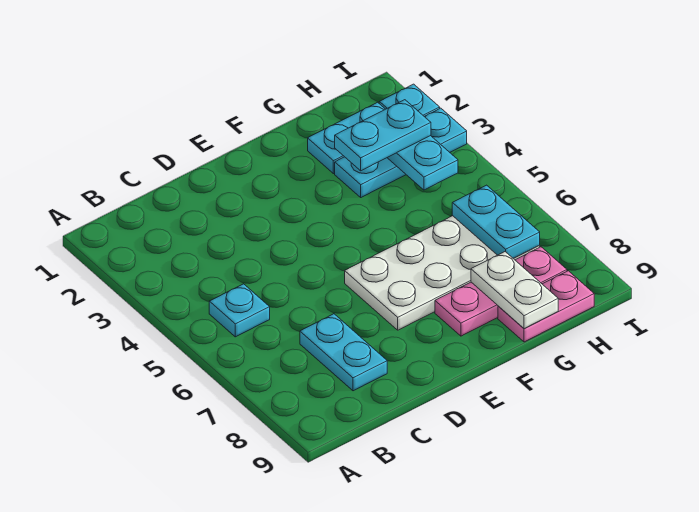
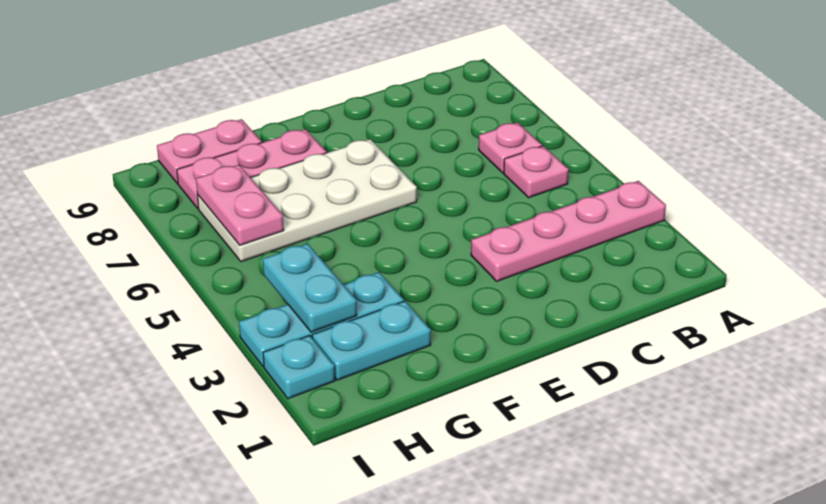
none -> pink 1x4 plate [471,181,666,281]
cyan 1x1 plate [209,284,270,337] -> pink 1x1 plate [504,146,569,198]
none -> pink 1x1 plate [479,122,542,173]
cyan 1x2 plate [300,314,387,391] -> none
cyan 1x2 plate [335,100,431,171] -> none
white 1x2 plate [471,252,558,329] -> none
cyan 1x2 plate [452,185,540,258] -> pink 1x2 plate [196,165,284,245]

